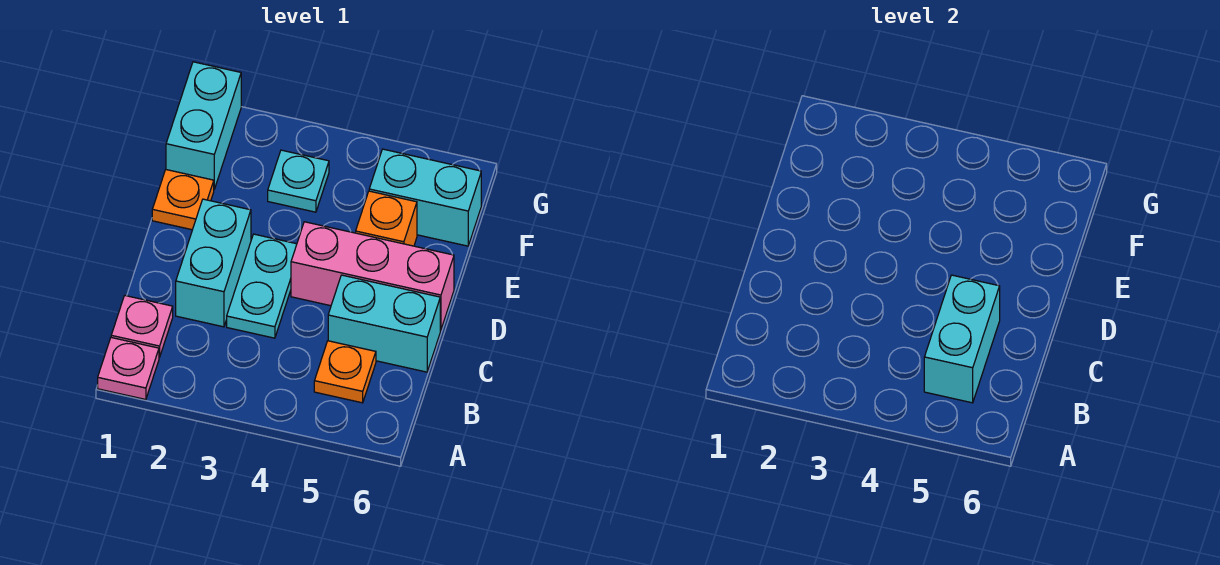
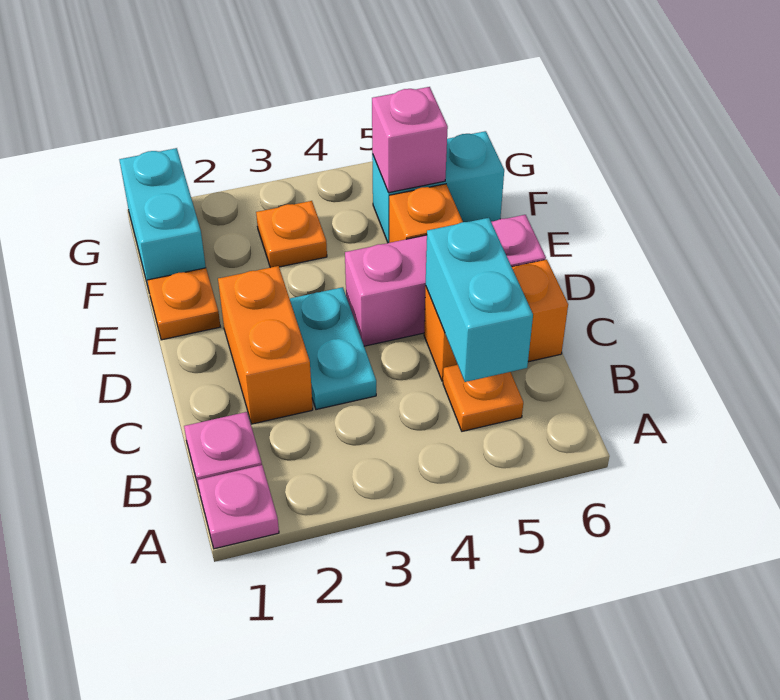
cyan 1x2 brick [176,199,251,327] -> orange 1x2 brick [218,266,313,424]
cyan 1x2 brick [328,275,440,372] -> orange 1x2 brick [424,259,568,381]
cyan 1x1 plate [268,150,329,212] -> orange 1x1 plate [256,201,327,267]
none -> pink 1x1 brick [372,87,448,193]

